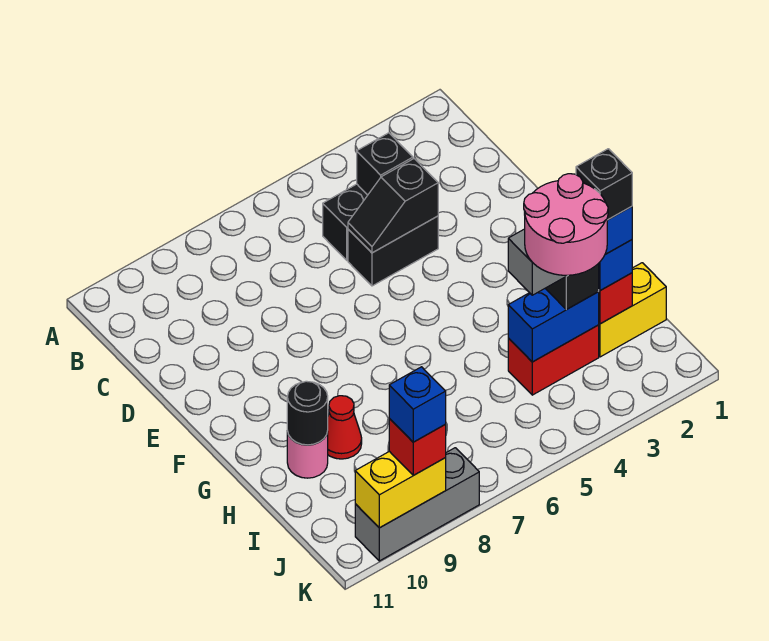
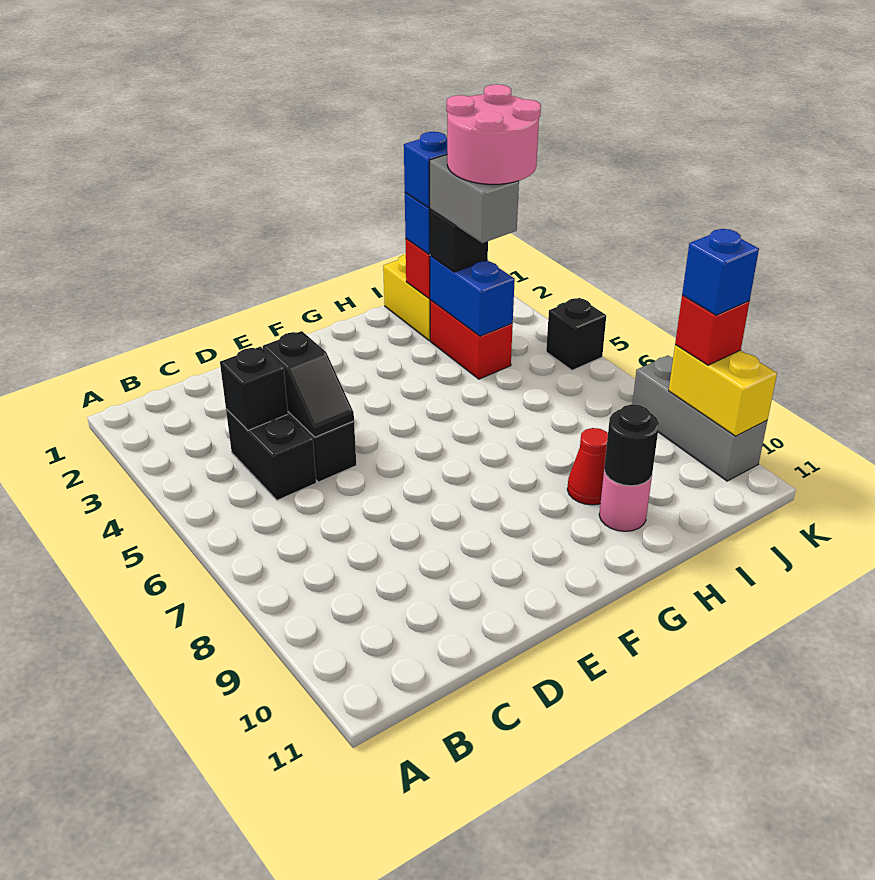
black 1x1 brick [576,149,632,220] -> black 1x1 brick moved to [546,298,606,370]

